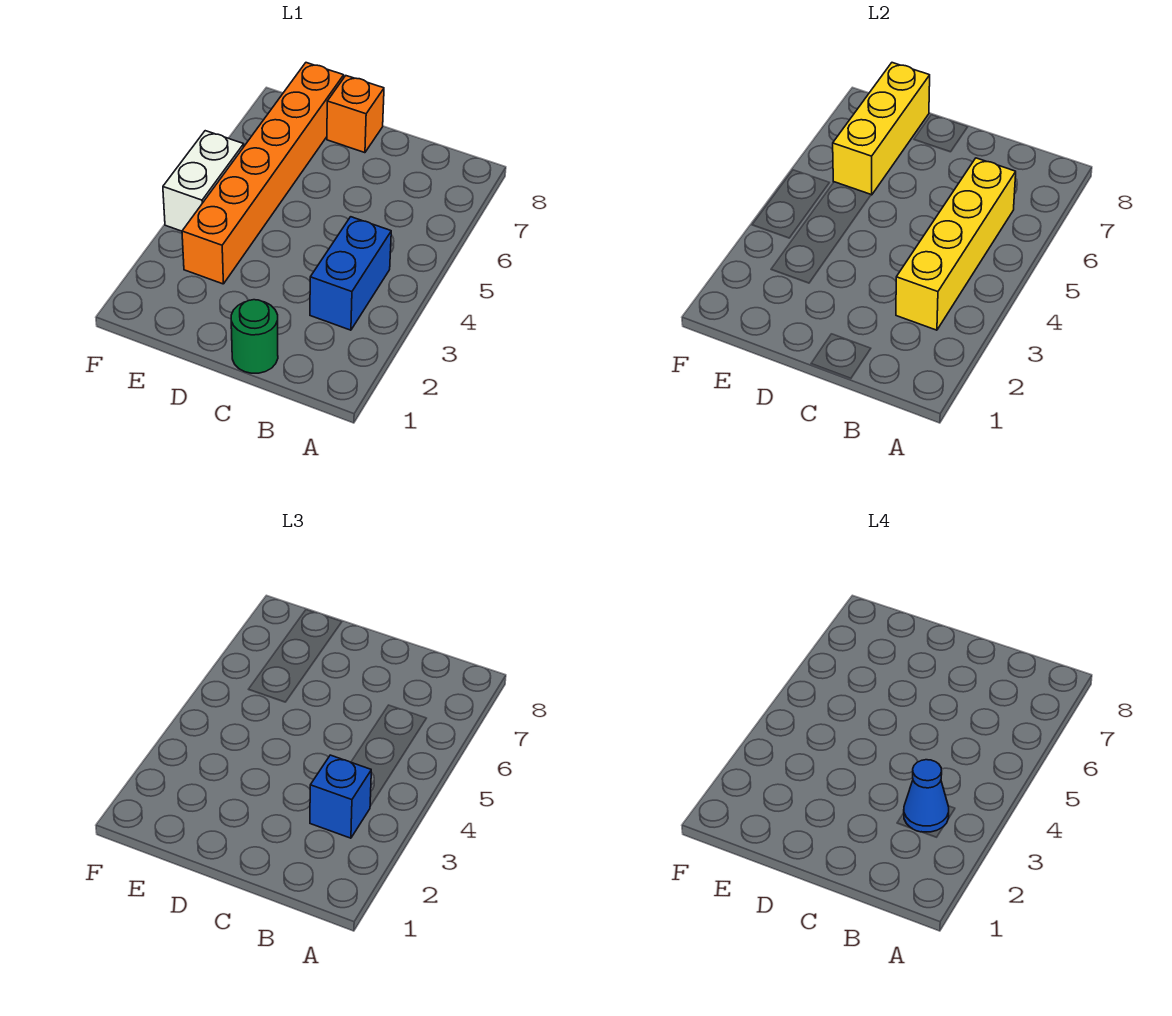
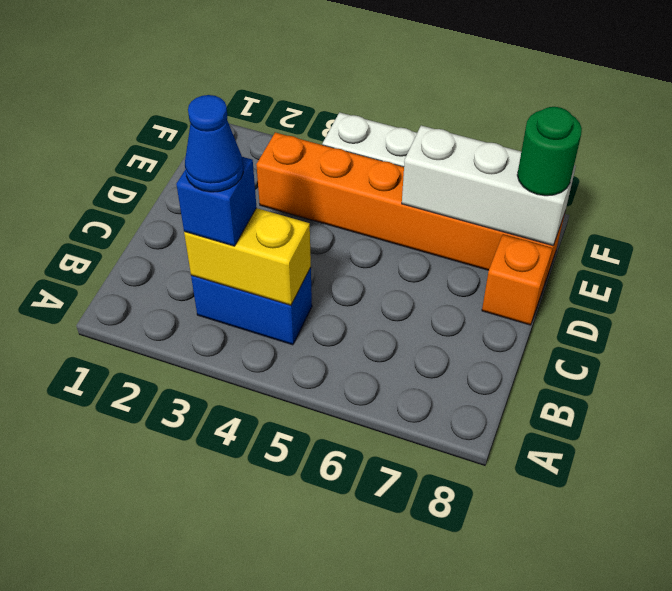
yellow 1x4 brick [896,158,1016,330] -> yellow 1x2 brick [184,208,311,306]
green 1x1 round brick [231,300,278,373] -> green 1x1 round brick moved to [517,107,582,196]
yellow 1x3 brick [833,63,930,195] -> white 1x3 brick [402,126,576,246]

